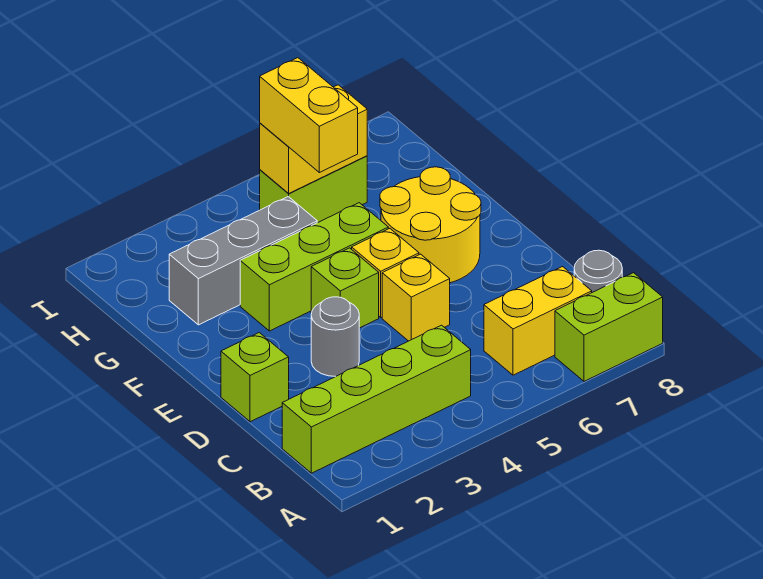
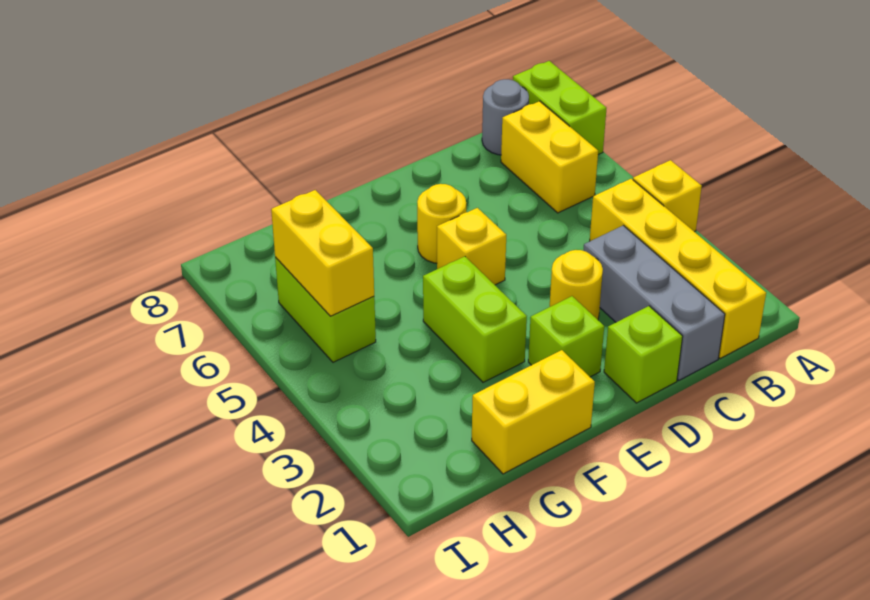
lime 1x4 brick [282,325,471,473] -> yellow 1x4 brick [590,179,766,359]
grey 1x1 round brick [311,297,359,377] -> yellow 1x1 round brick [550,250,603,320]
yellow 1x1 brick [382,254,450,341] -> yellow 1x1 brick moved to [633,160,702,232]
lime 1x1 brick [311,248,379,328] -> lime 1x1 brick moved to [528,296,604,377]
yellow 2x2 round brick [380,167,481,283] -> yellow 1x1 round brick [417,184,466,263]
lime 1x3 brick [240,203,388,331] -> lime 1x2 brick [423,256,527,382]
grey 1x3 brick [169,197,317,325] -> grey 1x3 brick moved to [583,225,725,380]
yellow 1x2 brick [260,58,358,173] -> yellow 1x2 brick moved to [472,350,595,474]

